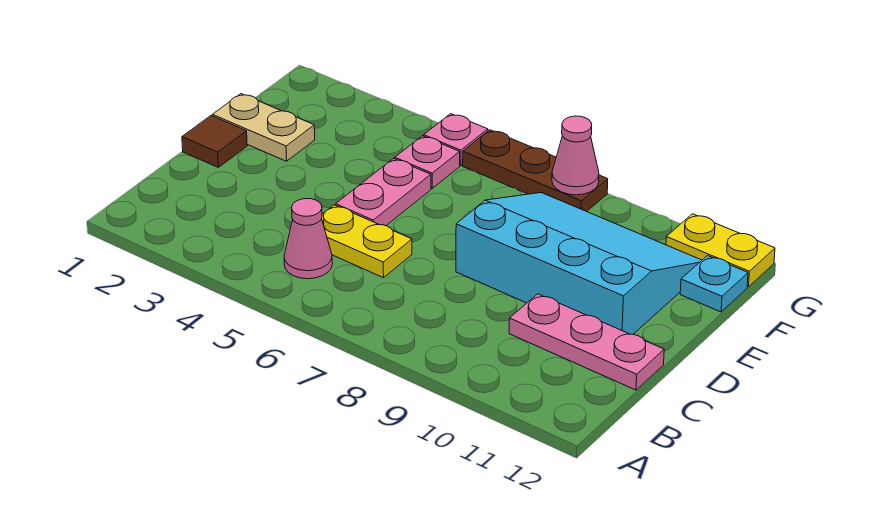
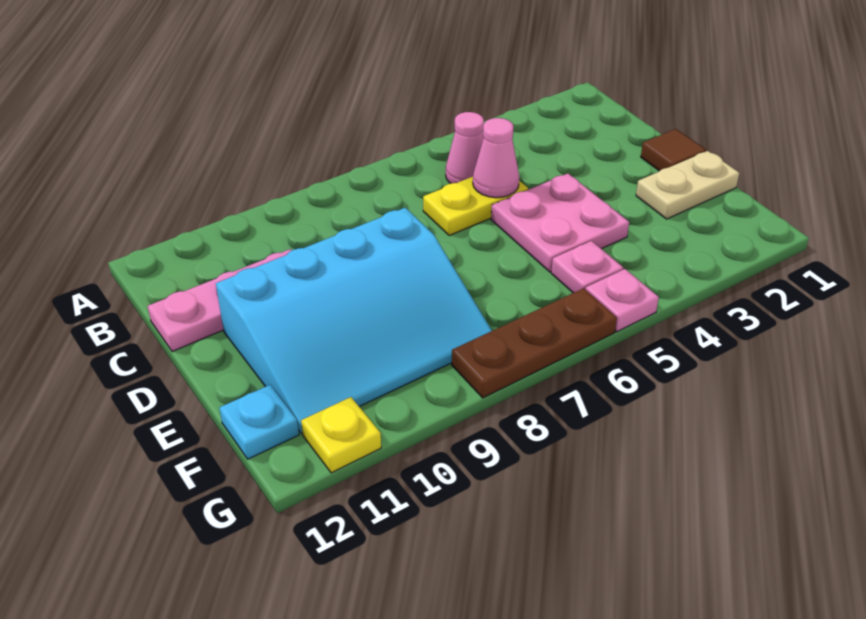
pink 1x2 plate [336,159,431,226] -> pink 2x2 plate [491,174,629,272]
pink 1x1 cone [552,116,599,195] -> pink 1x1 cone moved to [473,118,519,198]
yellow 1x2 plate [666,214,775,287] -> yellow 1x1 plate [301,397,381,473]

